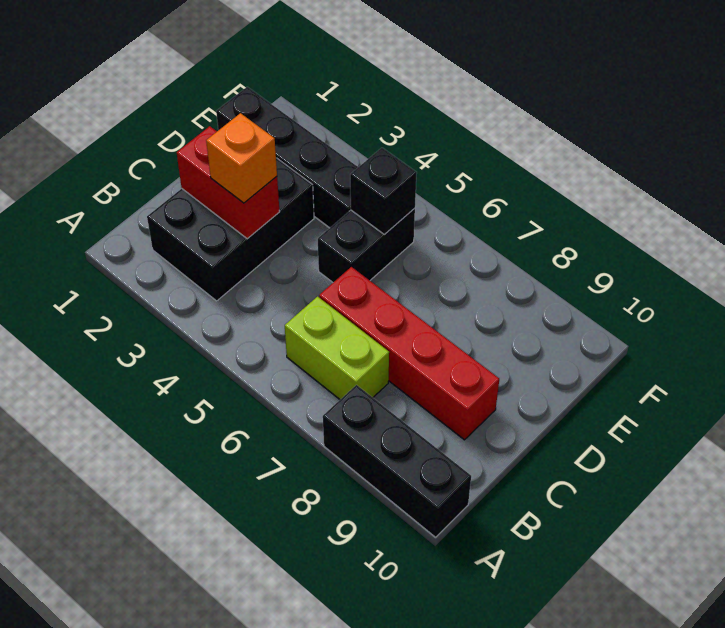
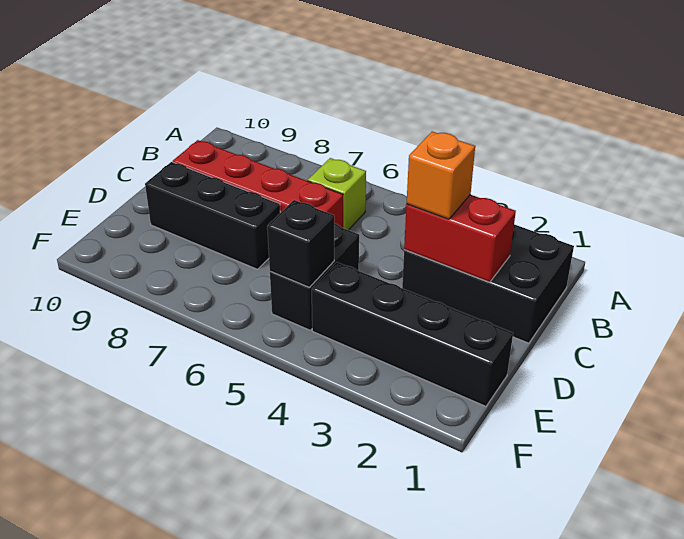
black 1x3 brick [323,385,471,537] -> black 1x3 brick moved to [145,162,280,269]
black 2x3 brick [147,158,314,301] -> black 2x3 brick turned to [402,224,574,343]
lime 1x2 brick [285,296,389,399] -> lime 1x1 brick [308,158,366,230]

